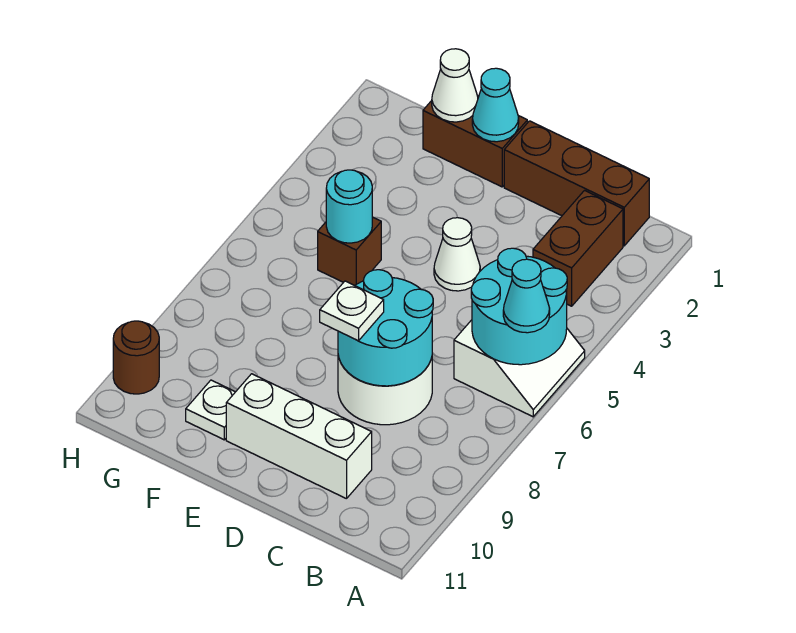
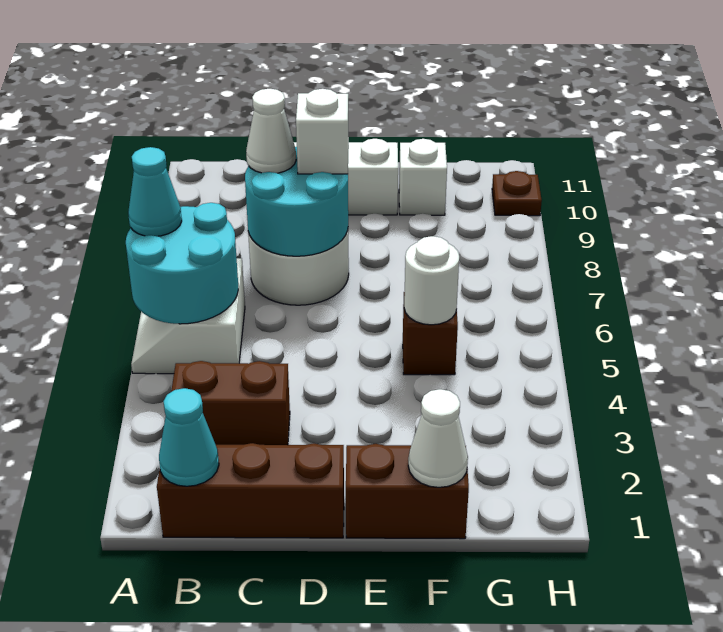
brown 1x2 brick [533,190,623,306] -> brown 1x2 brick turned to [171,361,290,445]
white 1x1 cone [434,218,480,291] -> white 1x1 cone moved to [246,89,296,173]
white 1x1 plate [320,281,384,341] -> white 1x1 brick [296,89,349,174]
cyan 1x1 cone [472,68,519,142] -> cyan 1x1 cone moved to [159,388,219,486]
cyan 1x1 round brick [326,170,372,243] -> white 1x1 round brick [404,236,459,325]
white 1x1 plate [186,380,235,440] -> white 1x1 brick [399,139,447,215]
brown 1x1 round brick [113,321,159,394] -> brown 1x1 plate [492,171,542,216]

